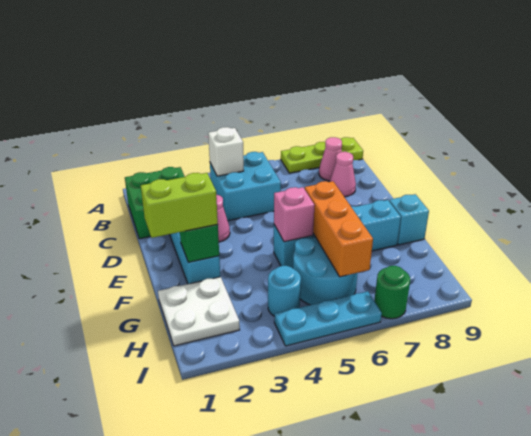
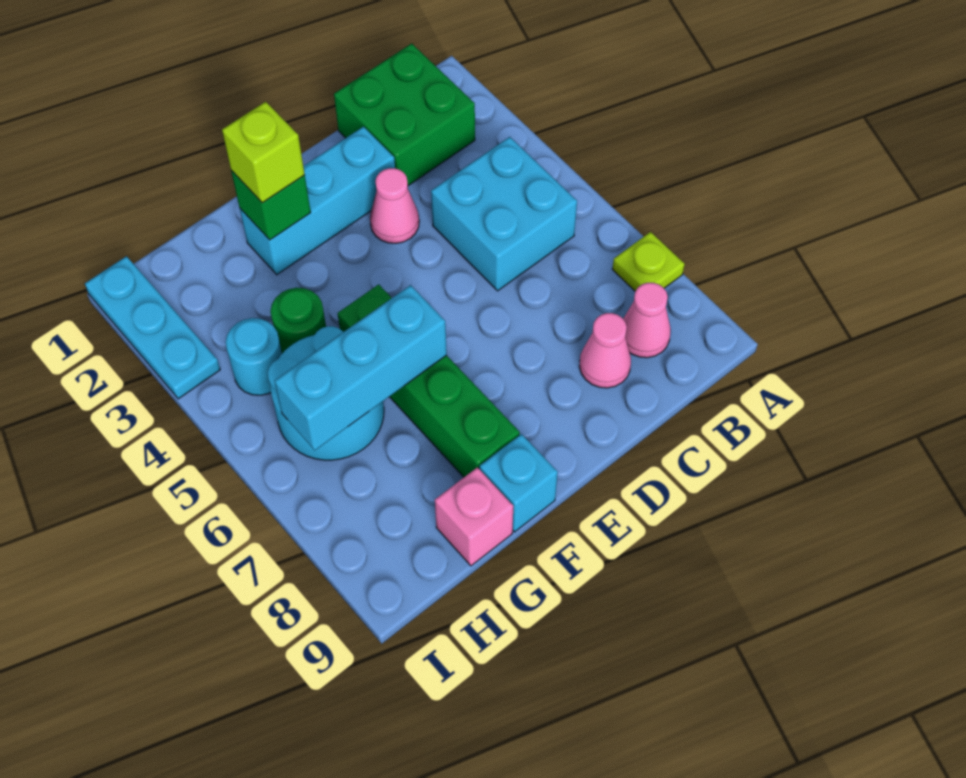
lime 1x3 plate [281,137,363,173] -> lime 1x1 plate [612,232,685,291]
white 1x1 brick [208,127,244,176] -> none
lime 1x2 brick [141,173,218,238] -> lime 1x1 brick [222,102,305,203]
cyan 1x4 brick [273,200,401,268] -> green 1x4 brick [338,284,520,477]
pink 1x1 brick [274,187,315,242] -> pink 1x1 brick moved to [435,467,513,566]
orange 1x3 brick [305,181,373,277] -> cyan 1x3 brick [275,285,447,450]
white 2x2 plate [158,277,240,346] -> none
cyan 1x3 plate [274,291,382,346] -> cyan 1x3 plate moved to [85,256,220,399]
green 1x1 round brick [374,266,410,319] -> green 1x1 round brick moved to [271,288,326,353]

